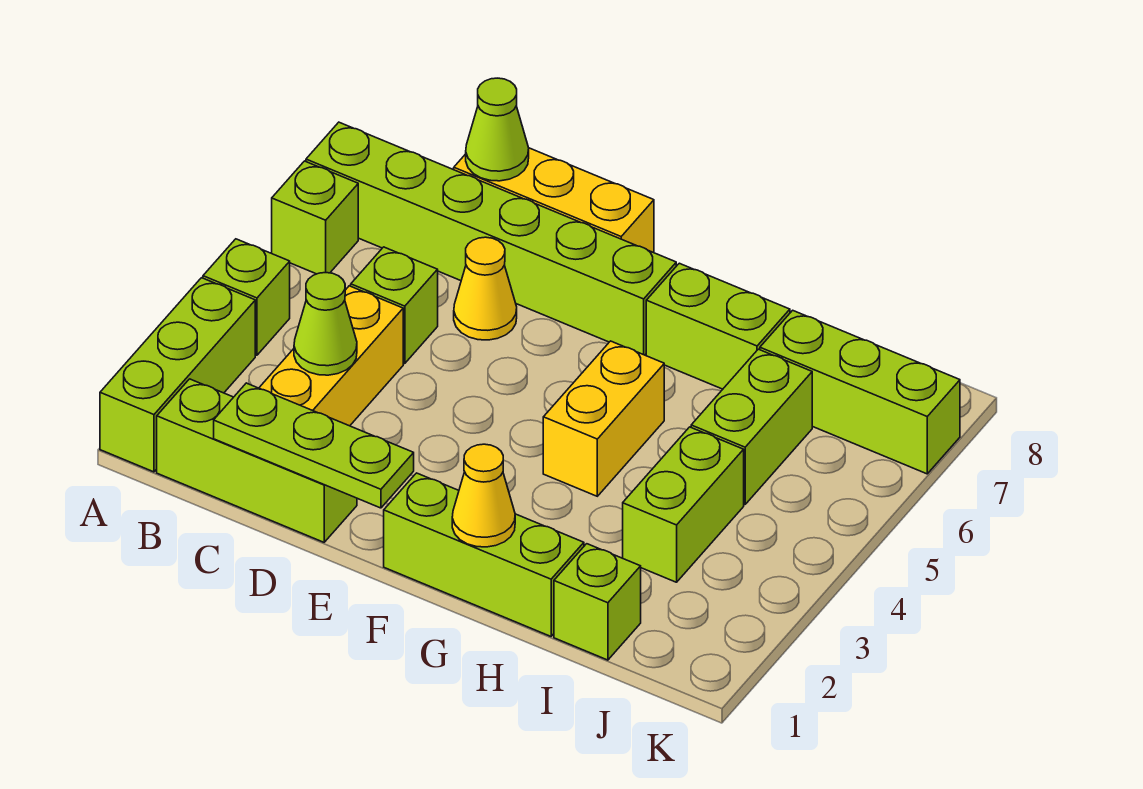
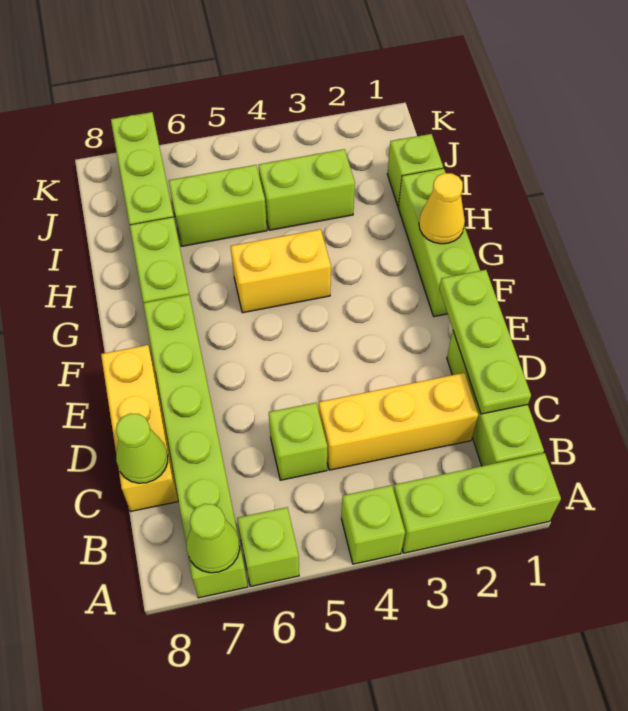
lime 1x1 cone [294,273,357,375] -> lime 1x1 cone moved to [187,504,240,573]
yellow 1x1 cone [454,237,517,340] -> none

